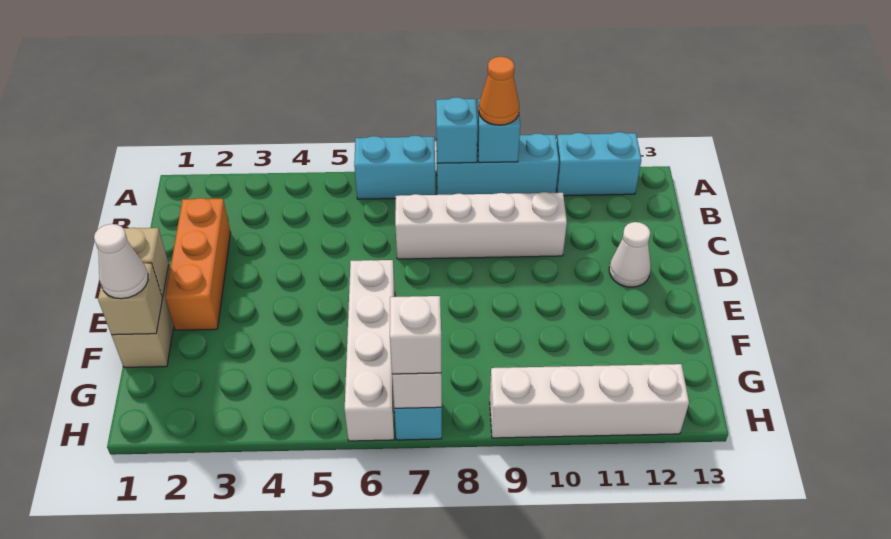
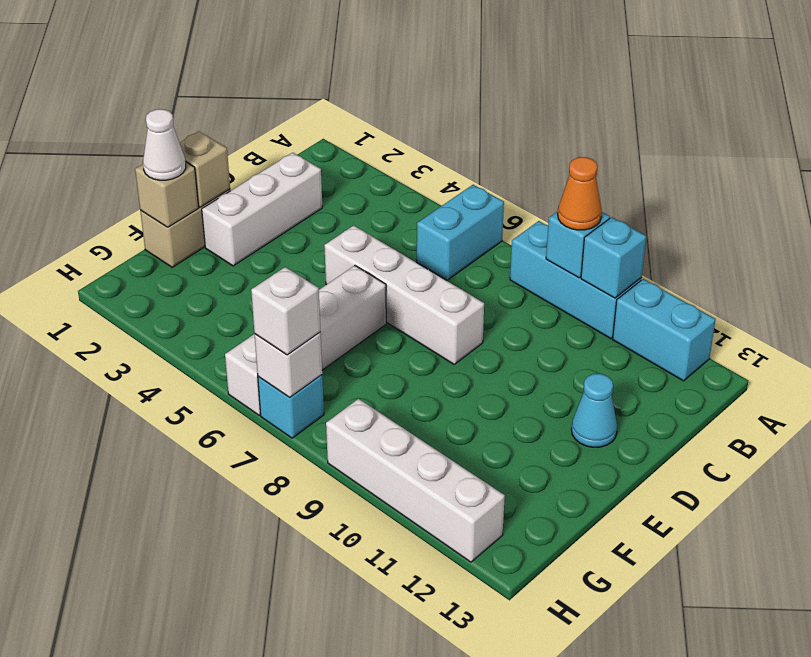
cyan 1x2 brick [354,136,435,199] -> cyan 1x2 brick turned to [417,185,504,280]
cyan 1x1 brick [436,97,478,163] -> cyan 1x1 brick moved to [581,217,646,298]
orange 1x3 brick [165,198,231,330] -> white 1x3 brick [202,153,322,266]
white 1x4 brick [395,192,567,259] -> white 1x4 brick moved to [324,225,484,364]
white 1x1 cone [609,222,651,287] -> cyan 1x1 cone [571,374,617,447]

